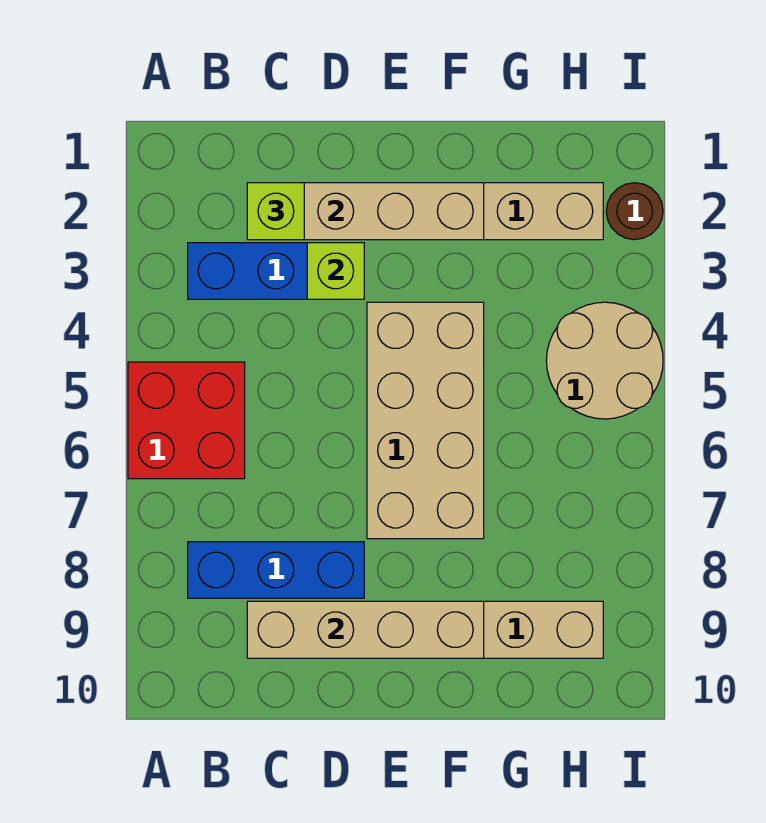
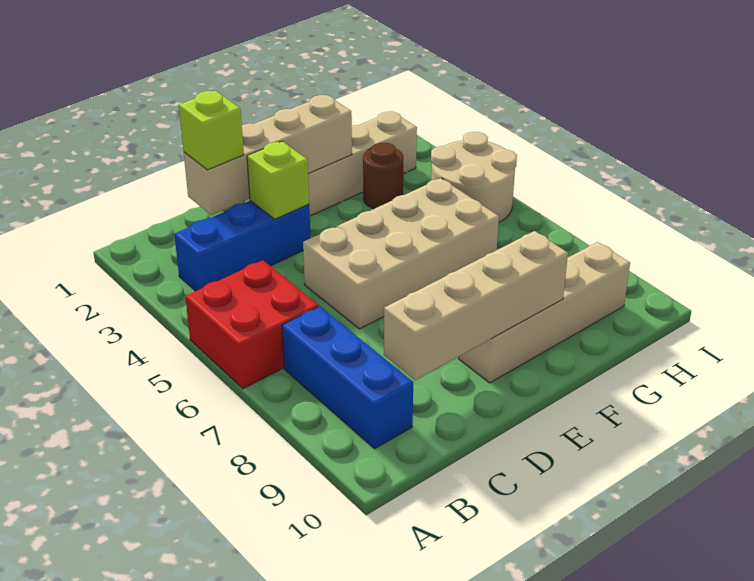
blue 1x3 brick [188,542,364,598] -> blue 1x3 brick turned to [282,306,413,449]
tan 2x4 brick [367,302,484,539] -> tan 2x4 brick turned to [303,178,499,329]
brown 1x1 round brick [606,183,663,240] -> brown 1x1 round brick moved to [363,143,403,209]

